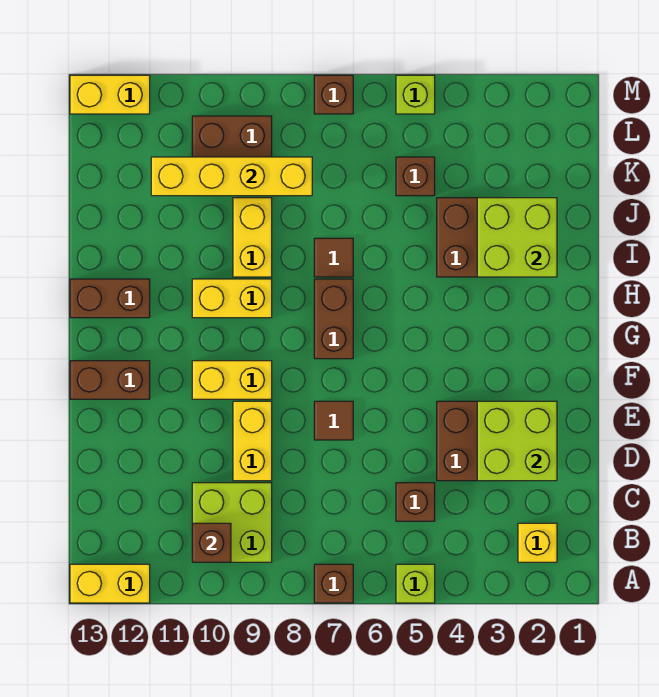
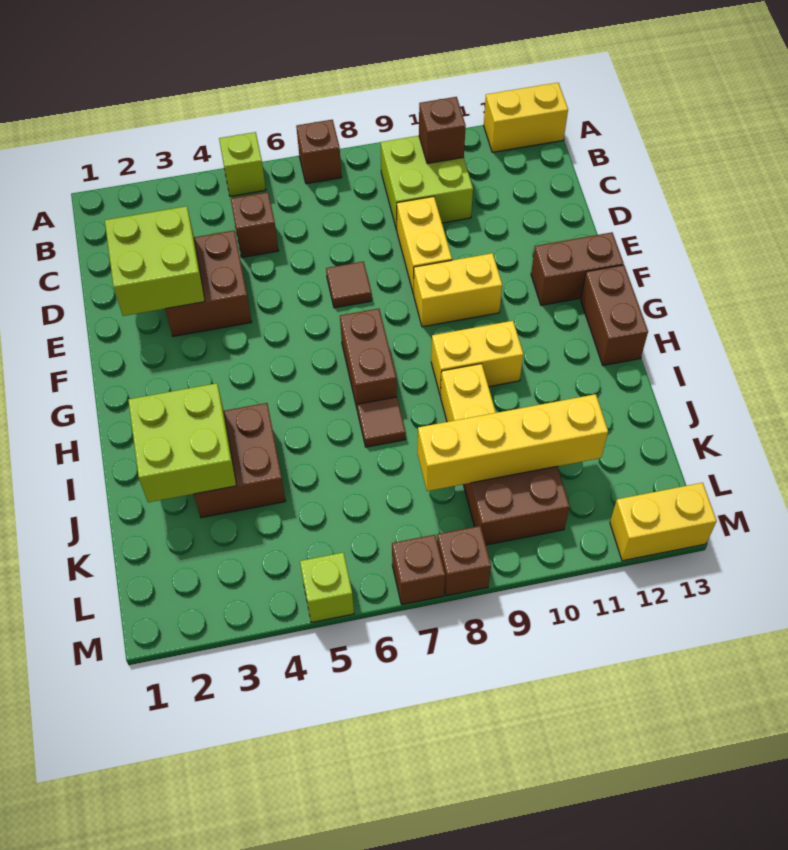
yellow 1x1 brick [518,523,557,562] -> none
brown 1x2 brick [70,279,150,318] -> brown 1x2 brick turned to [581,265,648,365]
brown 1x1 brick [396,157,435,196] -> brown 1x1 brick moved to [437,526,491,596]

